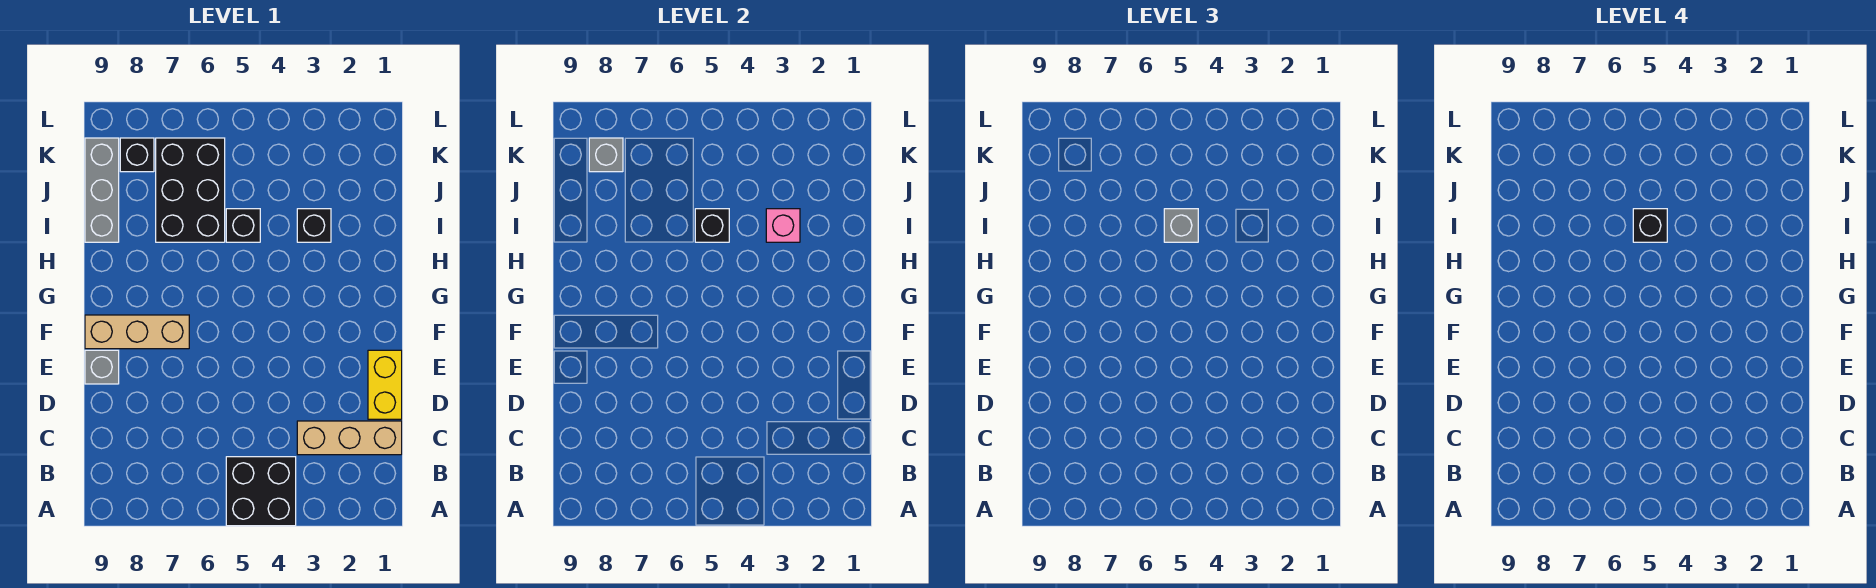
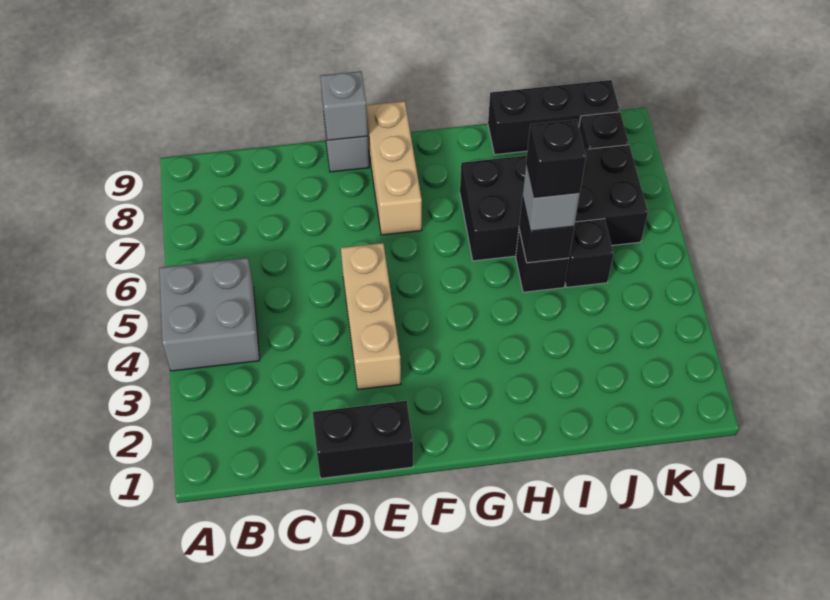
black 2x2 brick [226,457,296,526] -> grey 2x2 brick [159,258,260,371]
tan 1x3 brick [297,421,402,455] -> tan 1x3 brick moved to [341,243,401,390]
yellow 1x2 brick [368,350,402,419] -> black 1x2 brick [313,401,413,478]
black 1x1 brick [297,209,331,242] -> black 1x1 brick moved to [565,219,614,287]
pink 1x1 brick [766,209,800,242] -> none
black 2x3 brick [156,138,225,242] -> black 2x4 brick [460,145,648,261]
grey 1x3 brick [85,138,119,242] -> black 1x3 brick [488,80,620,155]
grey 1x1 brick [589,138,623,172] -> grey 1x1 brick moved to [320,71,368,140]

